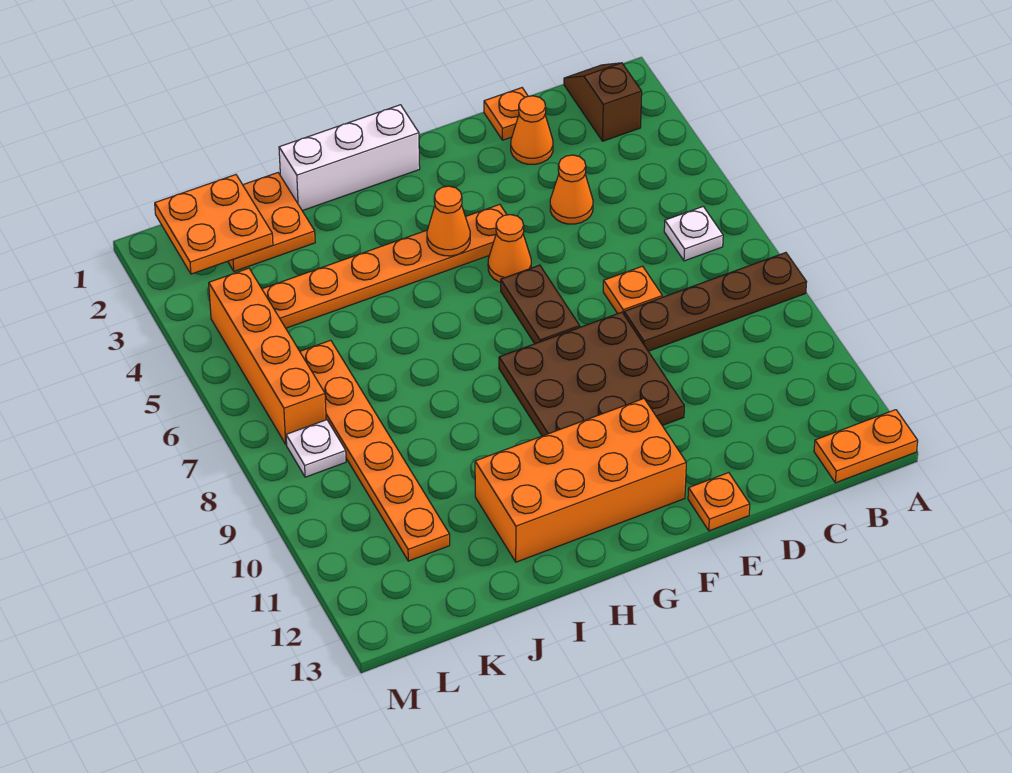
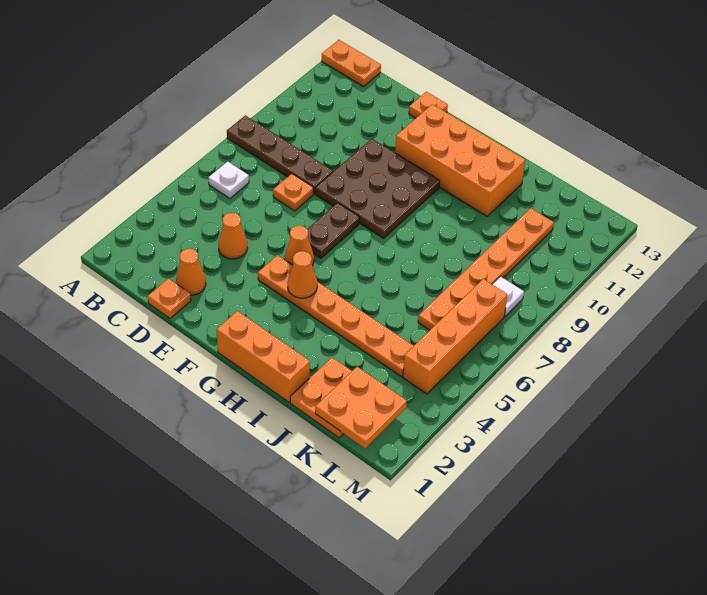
brown 1x2 slope [564,63,642,141] -> none
white 1x3 brick [279,105,420,211] -> orange 1x3 brick [217,311,310,402]

